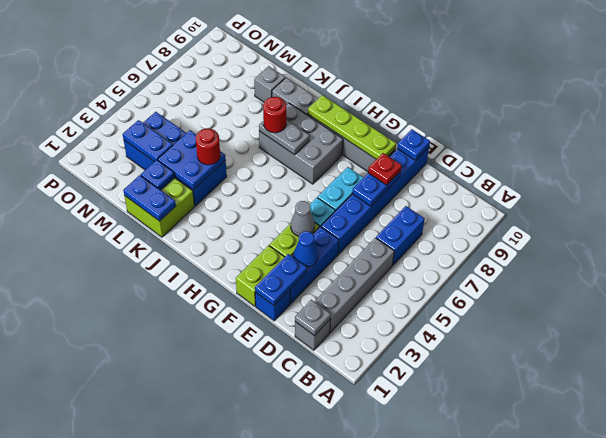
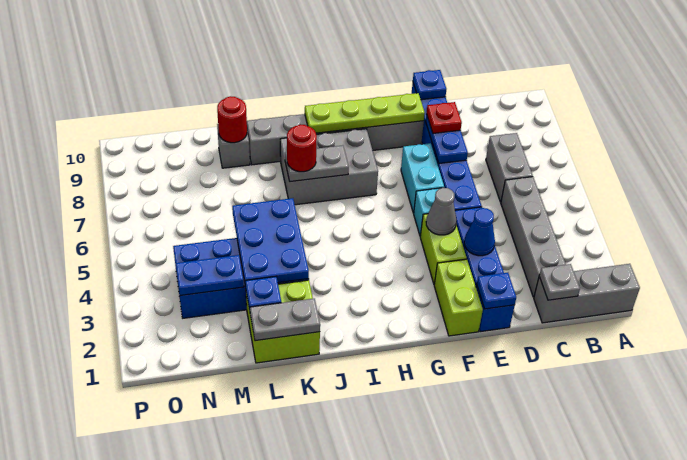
grey 1x1 brick [295,320,330,350] -> grey 1x3 brick [534,264,640,323]
blue 1x2 brick [376,206,425,265] -> grey 1x2 brick [486,133,533,202]
blue 1x2 plate [255,254,307,306] -> blue 1x1 plate [477,273,516,309]
blue 1x2 plate [123,175,176,221] -> grey 1x2 plate [250,299,320,341]
blue 2x2 plate [158,130,226,190] -> blue 2x3 plate [232,198,309,287]
red 1x1 round brick [196,129,220,165] -> red 1x1 round brick moved to [217,96,247,143]

